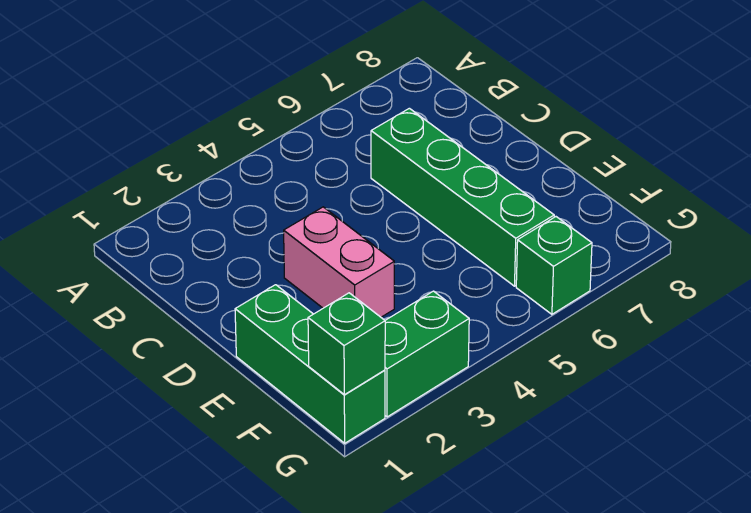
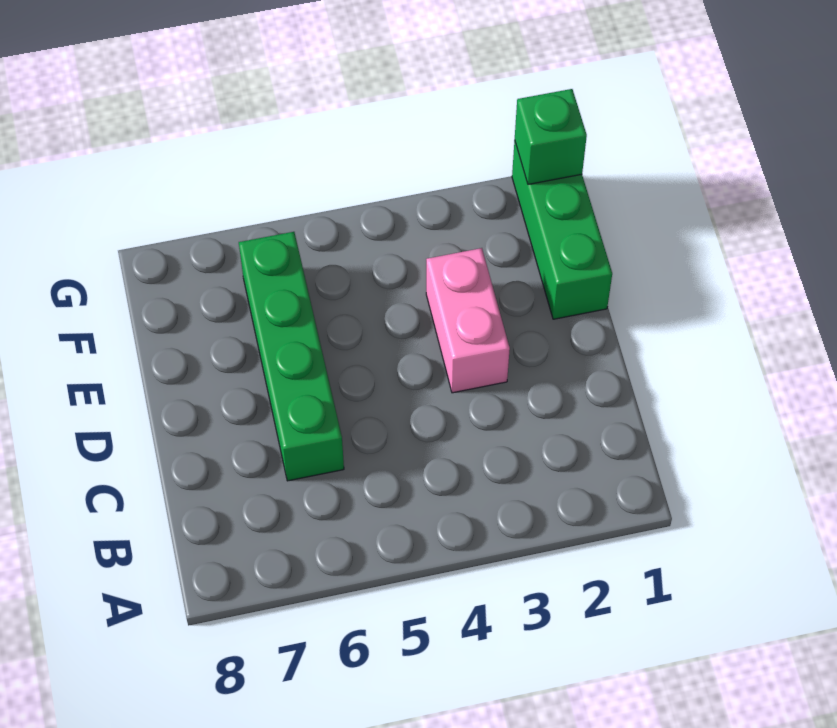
green 1x2 brick [385,291,469,417] -> none
green 1x1 brick [516,217,592,314] -> none

